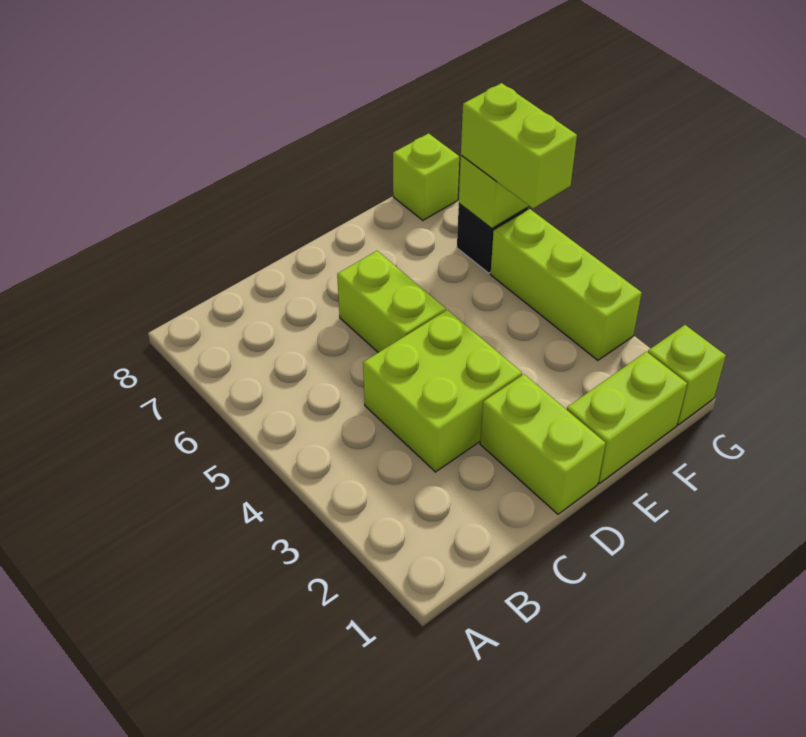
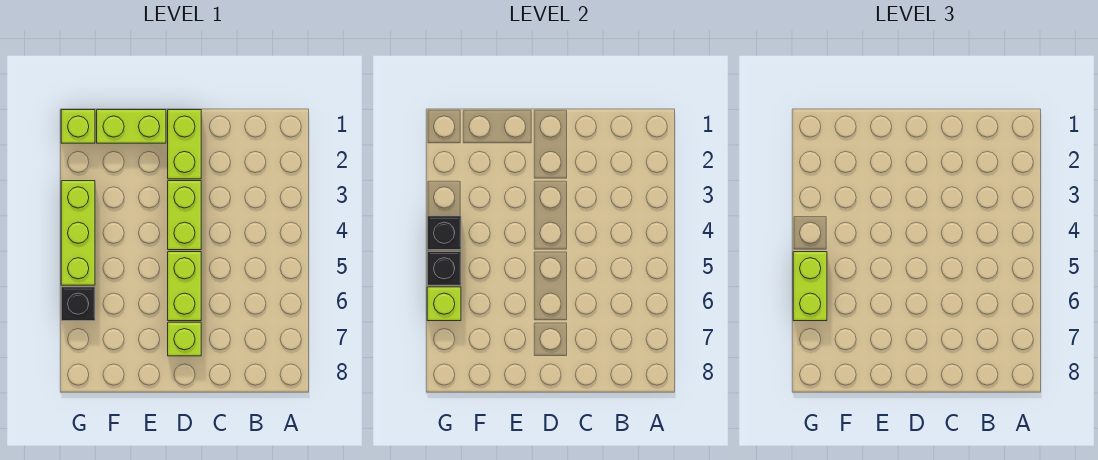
lime 2x2 brick [363,310,522,472] -> lime 1x2 brick [168,181,201,250]
none -> black 1x1 brick [427,216,461,250]
none -> black 1x1 brick [427,252,461,285]
lime 1x1 brick [393,133,459,220] -> lime 1x1 brick moved to [168,322,201,356]

